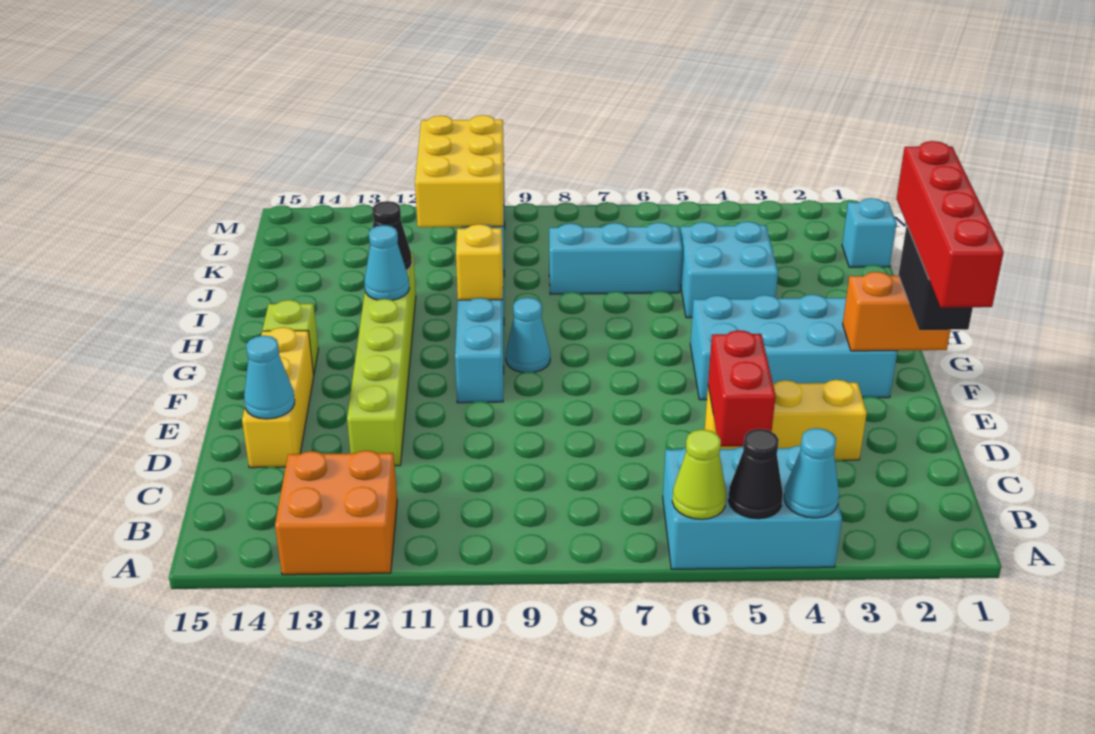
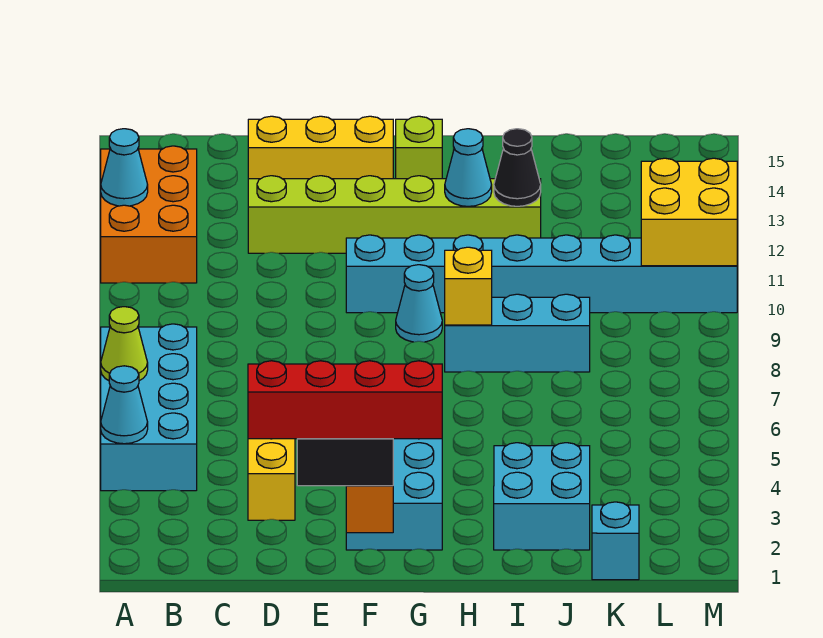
cyan 2x3 brick [663,445,842,569] -> cyan 2x4 brick [101,324,197,491]
black 1x1 cone [728,429,783,519] -> none
orange 2x2 brick [275,450,397,575] -> orange 2x3 brick [101,146,197,283]
red 1x2 brick [708,330,776,447] -> none
cyan 1x1 cone [244,336,295,419] -> cyan 1x1 cone moved to [101,129,148,206]
yellow 1x1 brick [456,224,503,300] -> yellow 1x1 brick moved to [445,247,492,325]
cyan 2x2 brick [680,222,778,318] -> cyan 2x2 brick moved to [494,443,590,550]
cyan 1x3 brick [549,223,682,294] -> cyan 1x3 brick turned to [445,294,590,372]
yellow 2x3 brick [415,115,504,227] -> yellow 2x2 brick [641,158,737,266]

